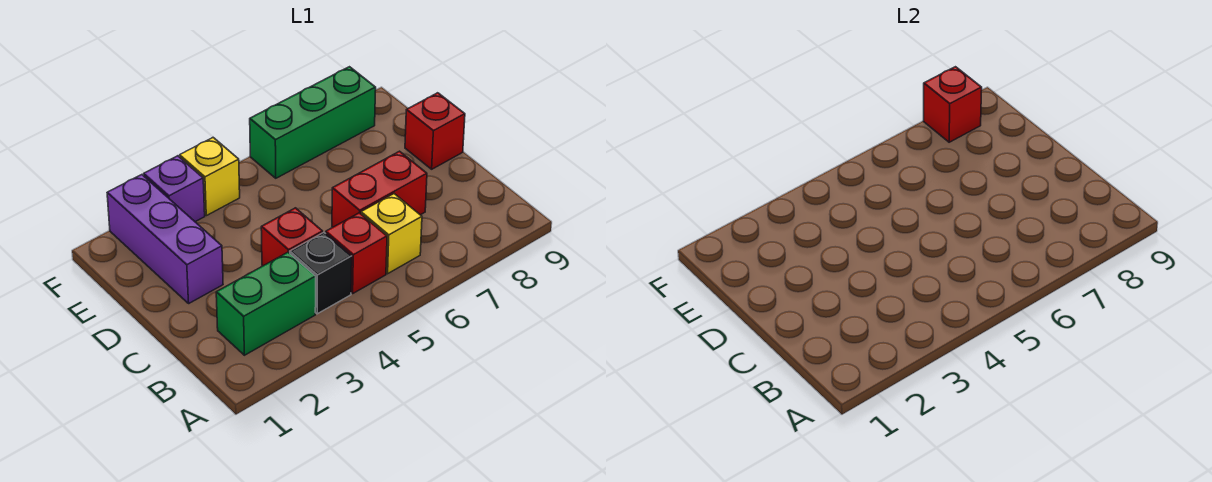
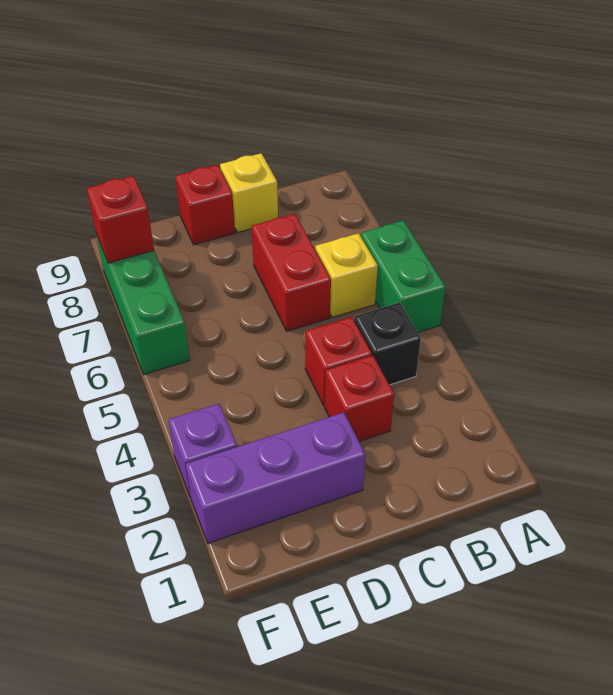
green 1x2 brick [216,252,316,355] -> green 1x2 brick moved to [361,221,446,332]
red 1x1 brick [326,213,387,293] -> red 1x1 brick moved to [325,355,394,441]
yellow 1x1 brick [180,138,240,216] -> yellow 1x1 brick moved to [220,153,278,233]

